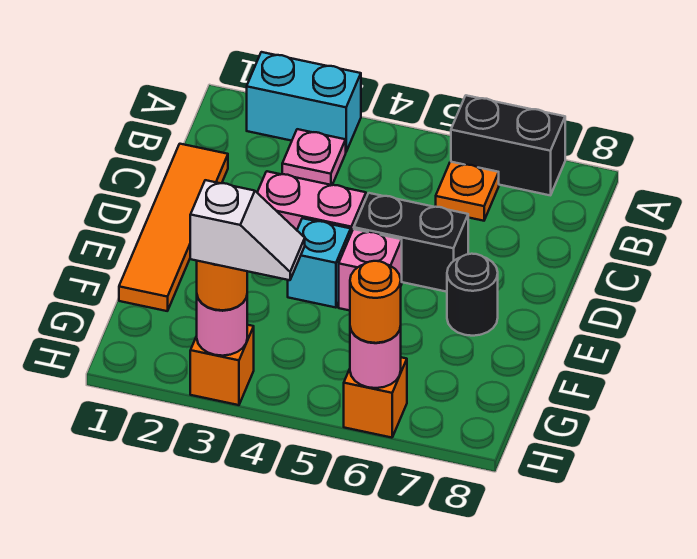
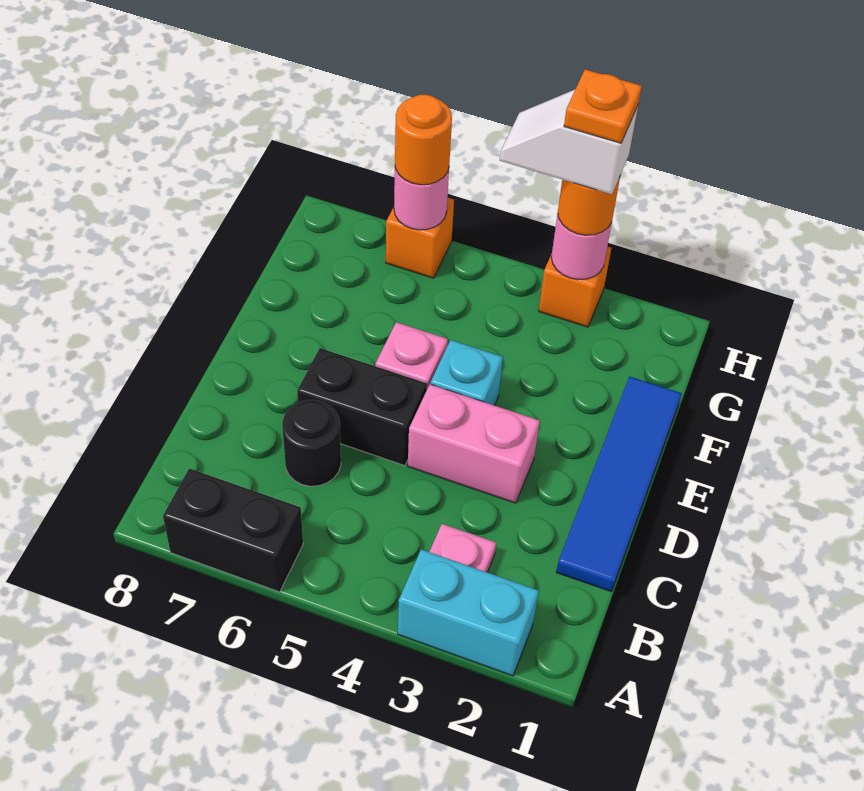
orange 1x1 plate [436,162,499,221] -> orange 1x1 plate moved to [564,69,642,143]
orange 1x4 tile [119,144,228,311] -> blue 1x4 tile [556,377,682,592]
black 1x1 round brick [447,254,498,336] -> black 1x1 round brick moved to [282,400,341,486]

